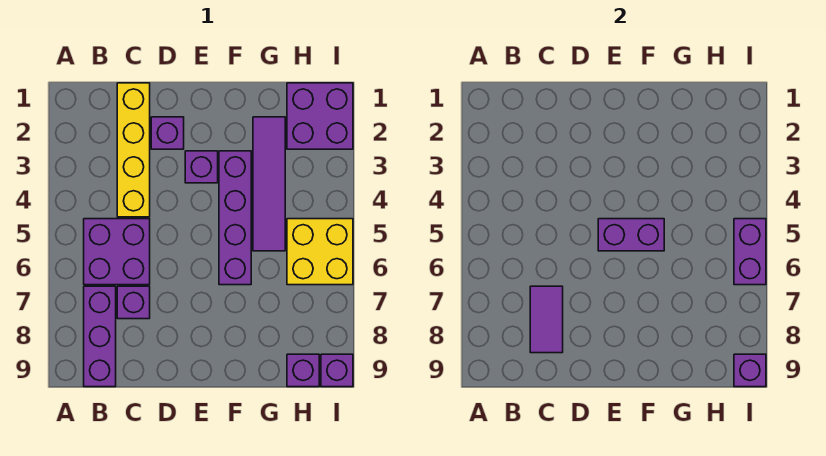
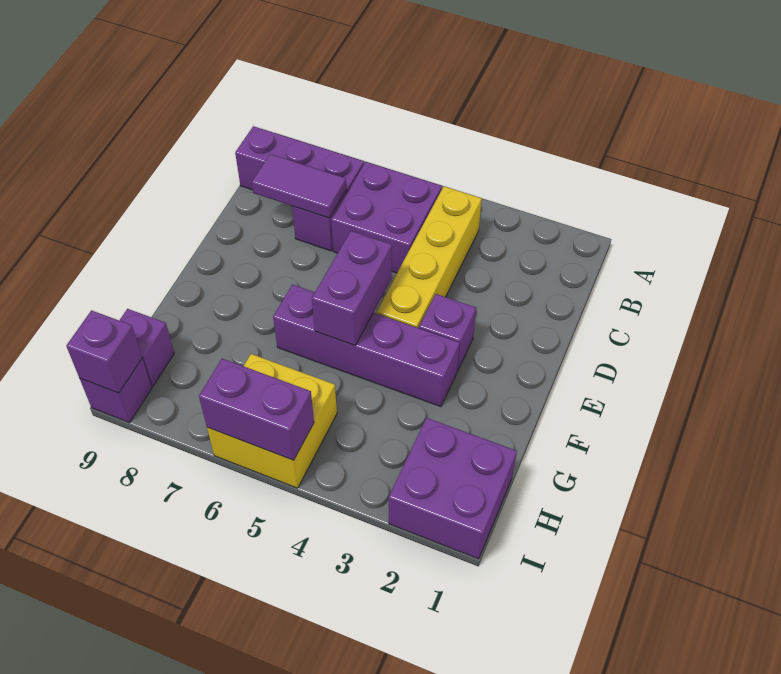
yellow 1x4 brick [117,83,150,217] -> yellow 1x4 brick turned to [376,186,482,328]
purple 1x1 brick [151,117,184,149] -> none
purple 1x4 tile [253,117,285,251] -> none

